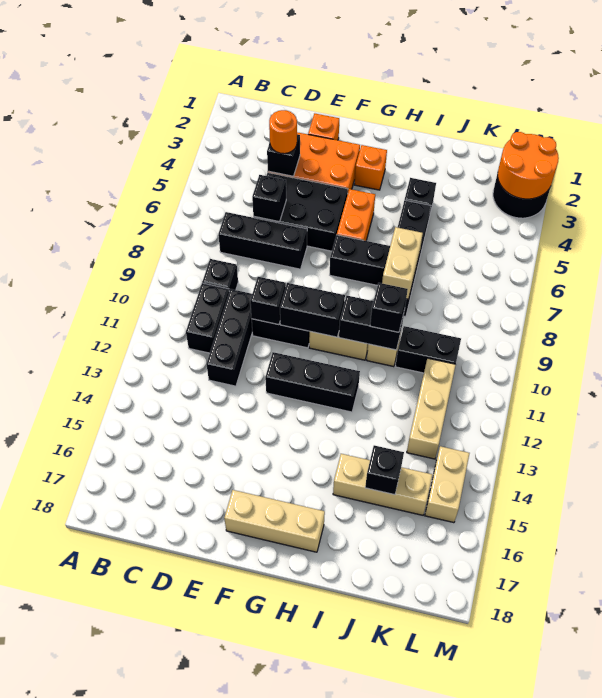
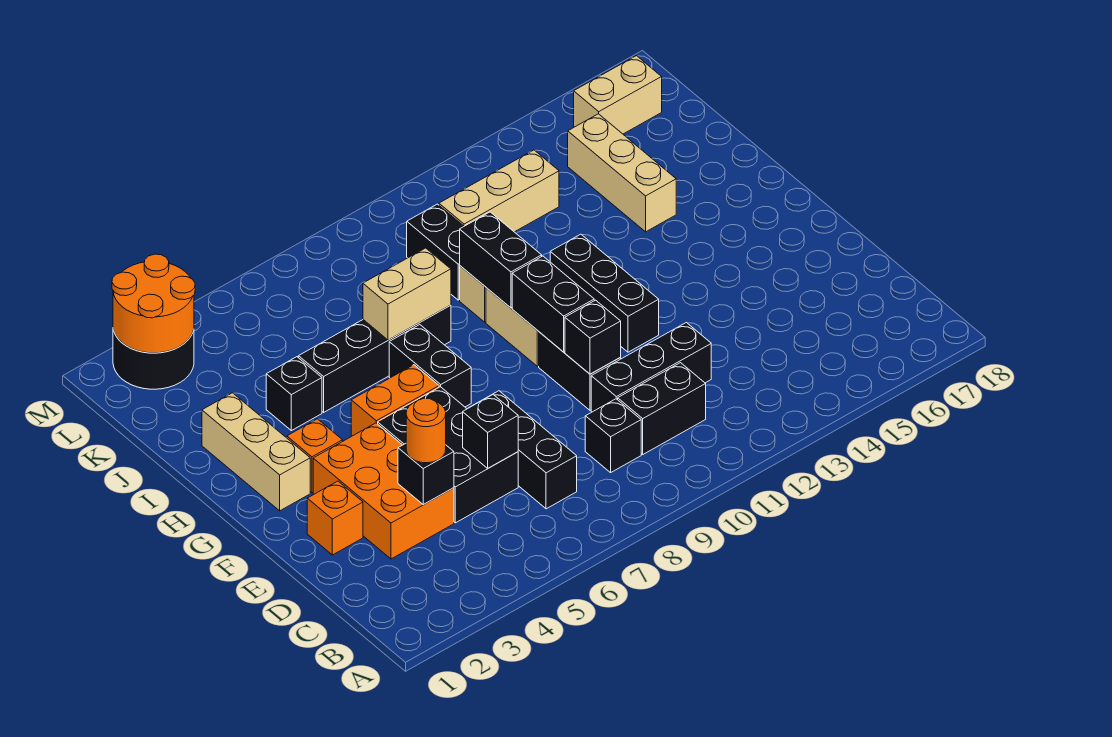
tan 1x3 brick [224,490,325,552] -> tan 1x3 brick moved to [202,393,310,511]
black 1x1 brick [370,283,408,332] -> none
black 1x1 brick [365,445,404,495] -> none
tan 1x2 brick [425,446,470,523] -> tan 1x2 brick moved to [574,56,662,134]

